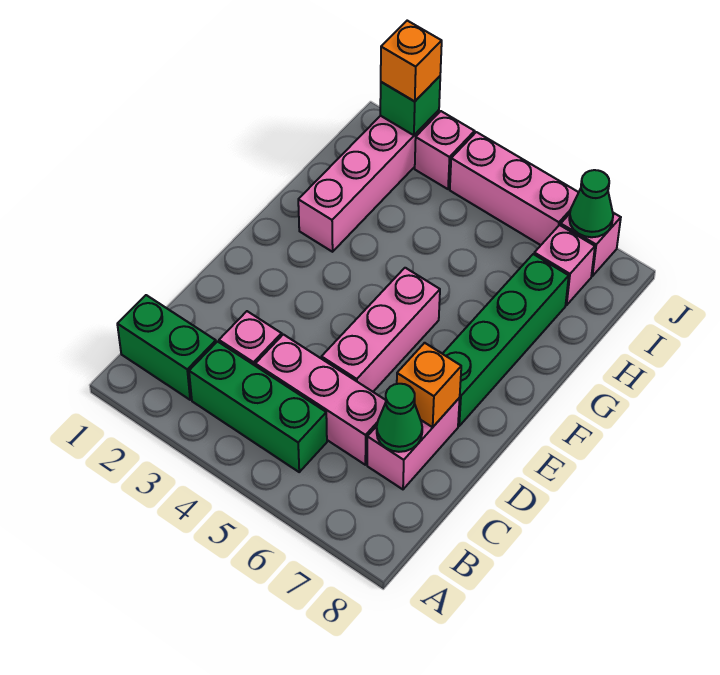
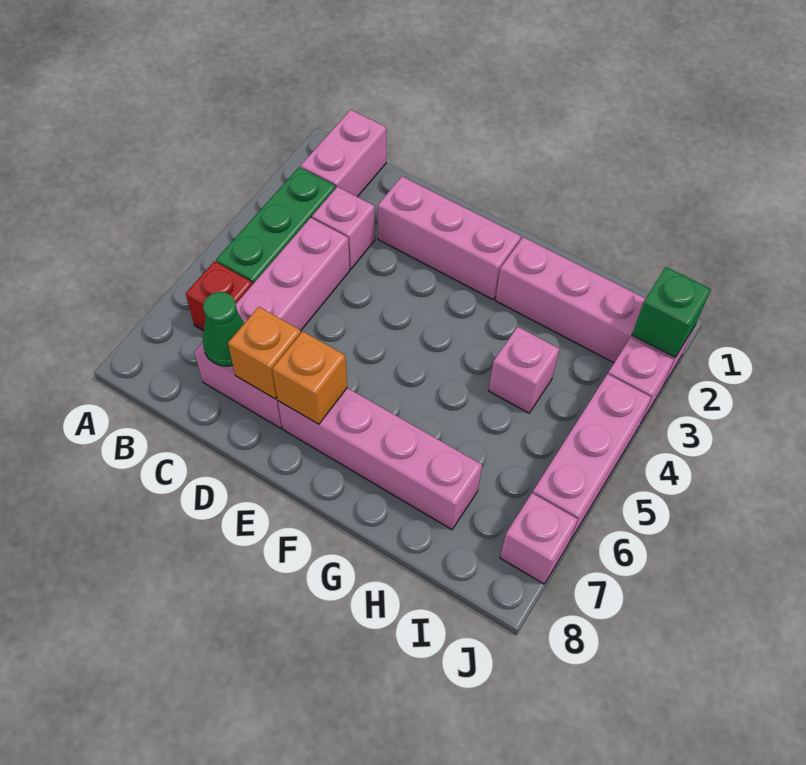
green 1x2 brick [117,295,216,400] -> pink 1x2 brick [300,110,386,197]
none -> red 1x1 brick [186,261,252,331]
pink 1x3 brick [321,268,440,392] -> pink 1x3 brick moved to [378,176,521,299]
green 1x4 brick [443,254,569,426] -> pink 1x4 brick [278,388,482,529]
pink 1x1 brick [534,225,595,305] -> pink 1x1 brick moved to [489,327,559,413]
orange 1x1 brick [381,21,442,101] -> orange 1x1 brick moved to [272,331,347,424]
green 1x1 cone [569,170,613,237] -> none

